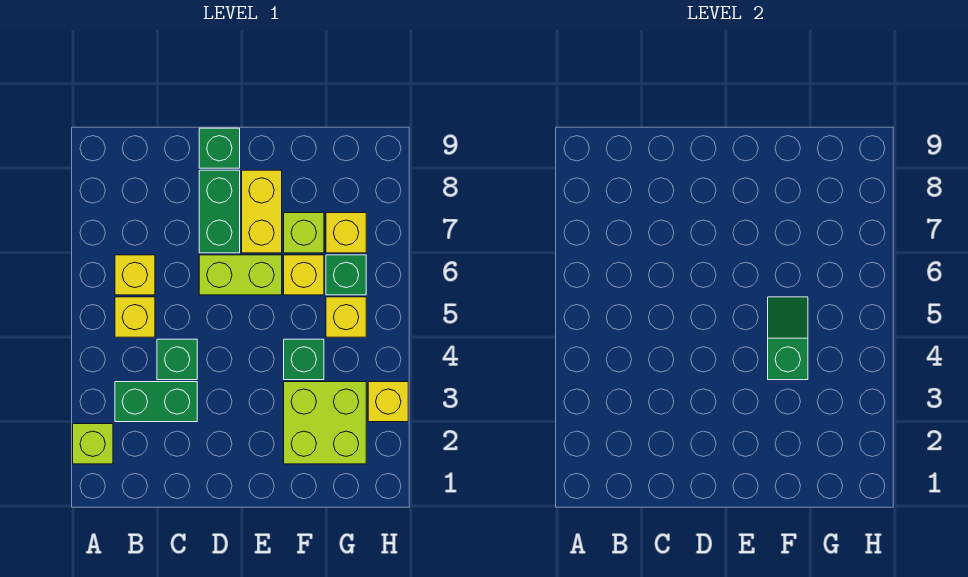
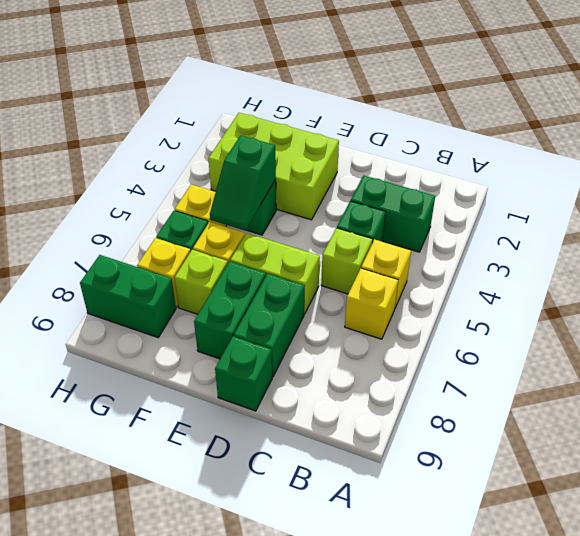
lime 1x1 brick [73,424,113,464] -> lime 1x1 brick moved to [321,228,372,294]
yellow 1x2 brick [242,170,282,253] -> green 1x2 brick [194,262,266,359]
lime 2x2 brick [284,382,366,464] -> lime 2x3 brick [208,113,339,220]
none -> green 1x2 brick [80,255,176,337]
yellow 1x1 brick [368,382,408,422] -> none

